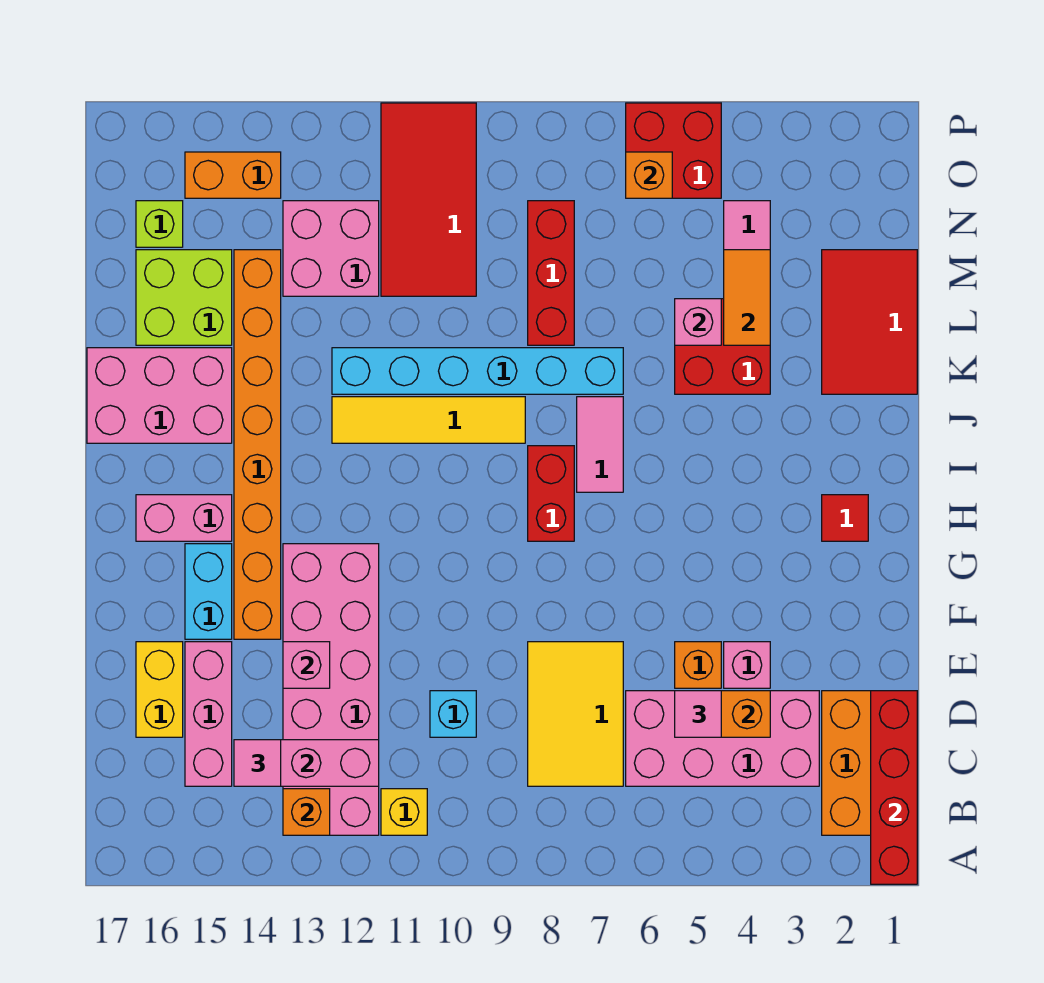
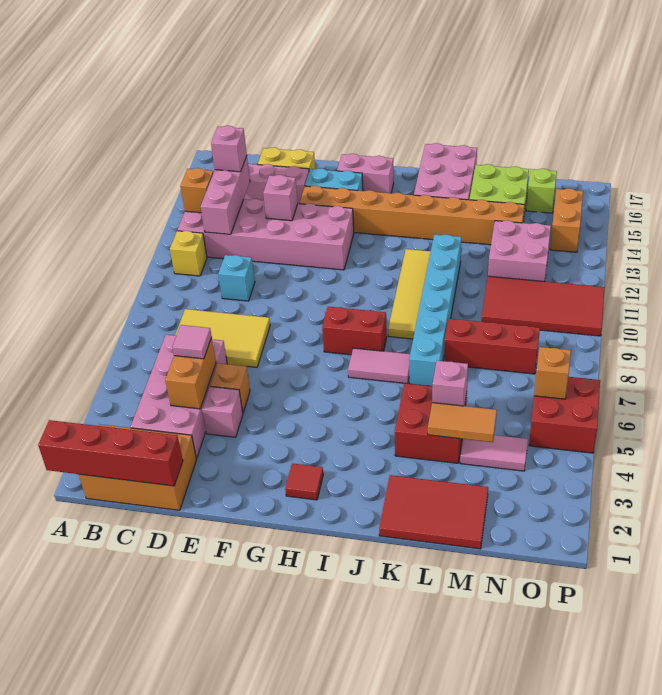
pink 1x1 tile [234,740,281,786] -> pink 1x1 brick [211,126,247,172]
pink 1x2 brick [136,495,232,541] -> pink 1x2 brick turned to [337,154,394,193]

